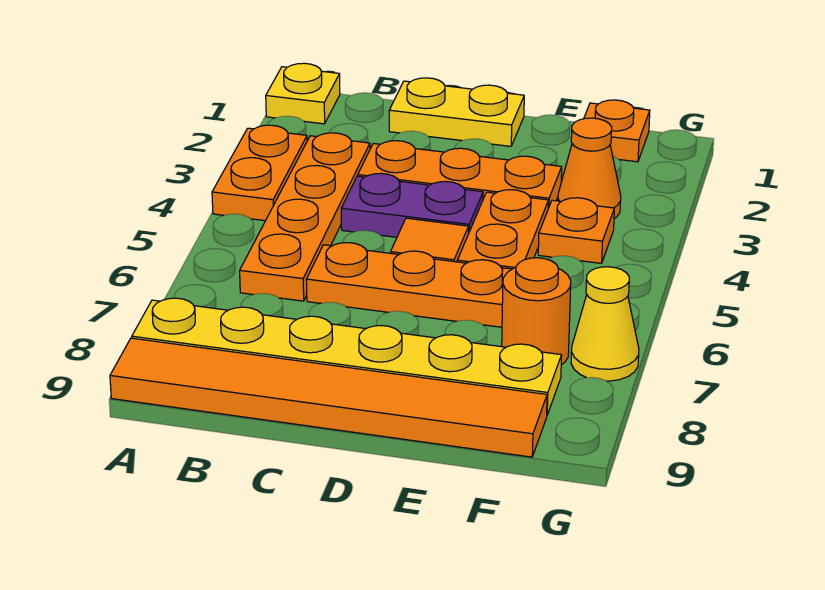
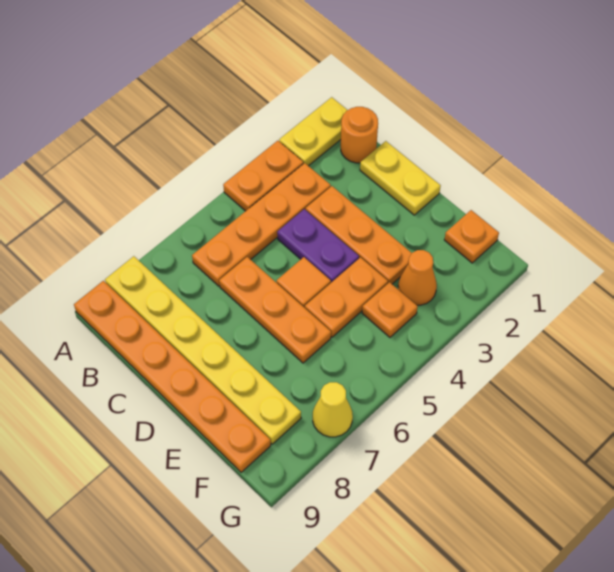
yellow 1x1 plate [266,63,340,124] -> yellow 1x2 plate [279,97,347,166]
orange 1x6 tile [110,338,547,457] -> orange 1x6 plate [74,281,271,472]
orange 1x1 round brick [502,258,571,365] -> orange 1x1 round brick moved to [341,107,378,163]

